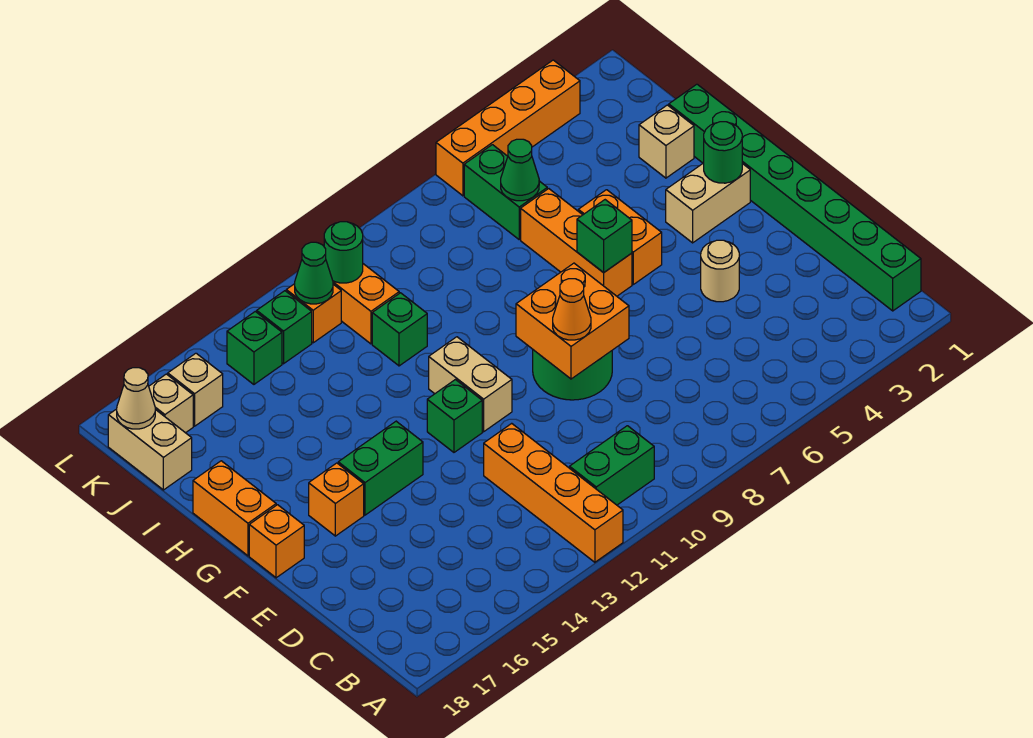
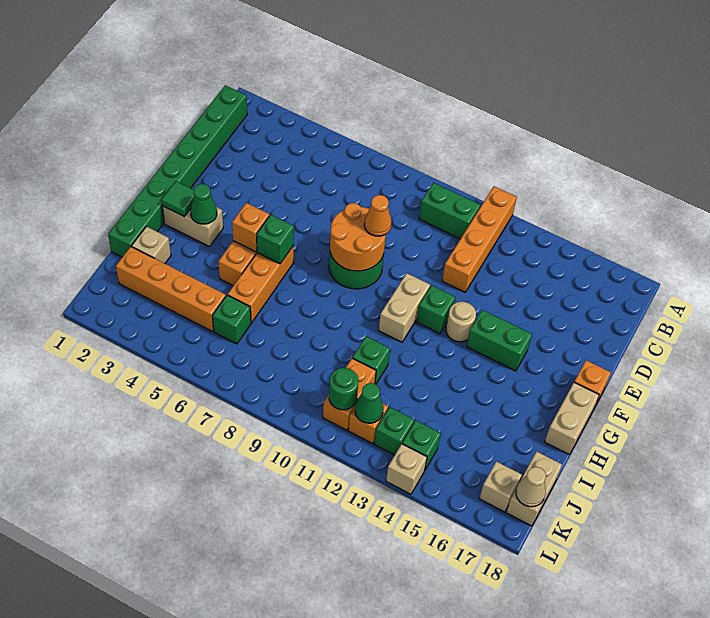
tan 1x1 round brick [701,240,739,302] -> tan 1x1 round brick moved to [446,302,476,342]
orange 2x2 brick [516,263,629,379] -> orange 2x2 round brick [330,203,386,271]
orange 1x1 brick [309,463,364,536] -> orange 1x1 brick moved to [232,203,269,252]
green 1x1 round brick [704,122,742,183] -> green 1x1 tile [162,181,194,216]
orange 1x2 brick [193,461,276,556] -> tan 1x2 brick [545,382,599,455]
green 1x2 brick [464,145,547,239] -> green 1x1 brick [213,295,251,344]
green 1x1 cone [501,139,539,201] -> green 1x1 cone moved to [190,184,217,224]
tan 1x1 brick [168,353,223,426] -> tan 1x1 brick moved to [386,444,427,494]
orange 1x4 brick [436,60,580,196] -> orange 1x4 brick moved to [116,247,226,331]

